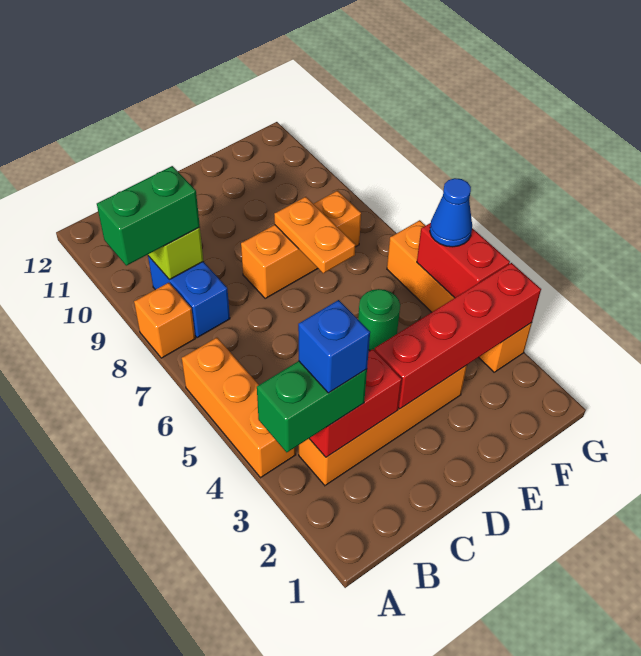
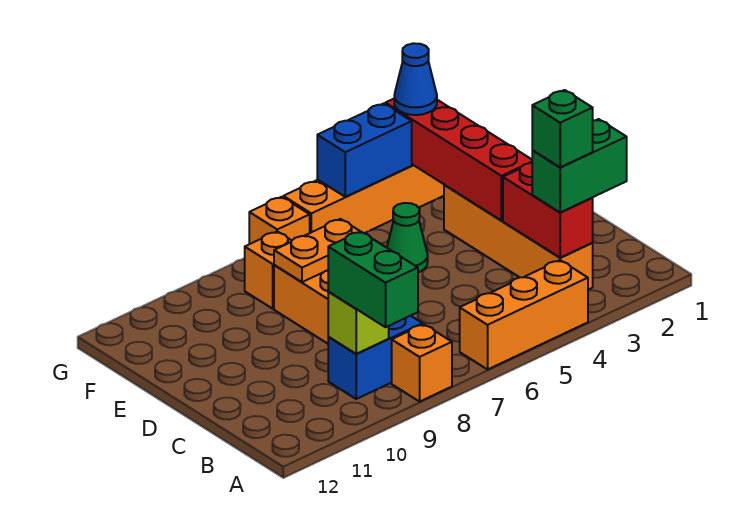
green 1x2 brick [257,361,367,452] -> green 1x2 brick turned to [532,119,627,212]
blue 1x1 brick [298,300,370,393] -> green 1x1 brick [532,90,593,167]
green 1x1 round brick [358,289,400,351] -> green 1x1 cone [387,203,428,272]
red 1x2 brick [417,223,510,298] -> blue 1x2 brick [317,104,412,197]
blue 1x1 cone [430,178,472,247] -> blue 1x1 cone moved to [394,43,437,115]
none -> orange 1x1 brick [249,197,310,244]

